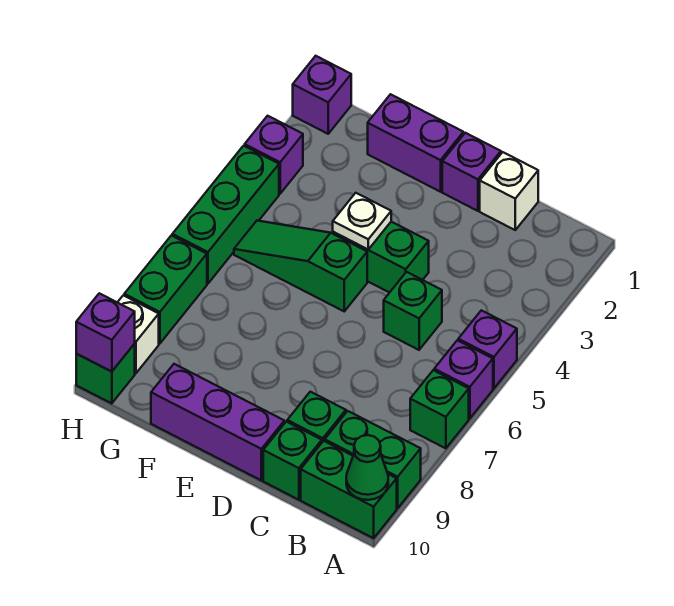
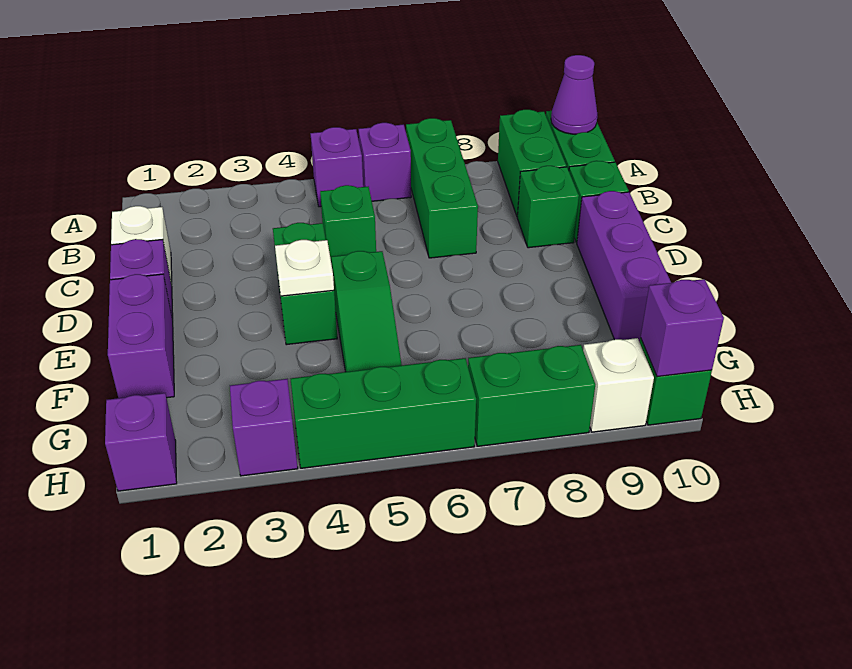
green 1x1 brick [410,370,469,448] -> green 1x3 brick [406,118,478,258]
green 1x1 cone [346,435,388,500] -> purple 1x1 cone [551,55,597,134]

